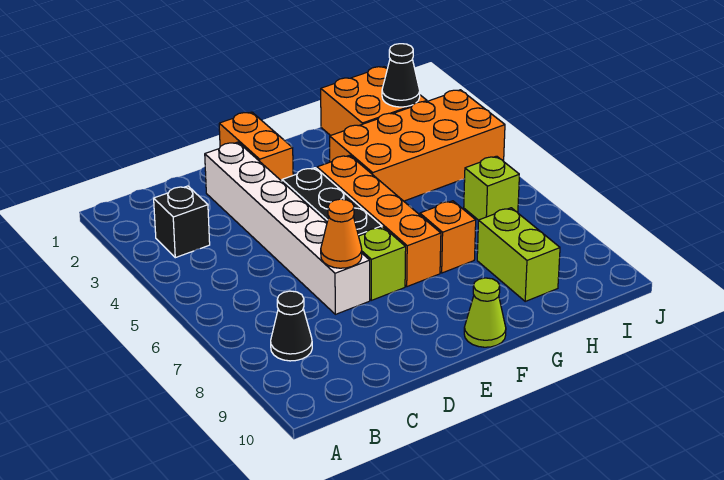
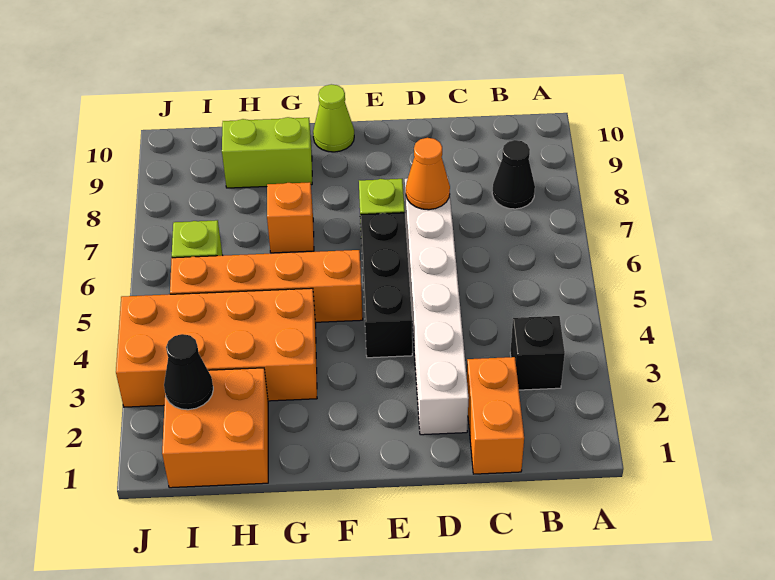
orange 1x2 brick [219,112,293,181] -> orange 1x2 brick moved to [467,357,524,474]
orange 1x4 brick [317,155,441,287] -> orange 1x4 brick turned to [170,250,363,322]
lime 1x2 brick [477,208,560,301] -> lime 1x2 brick turned to [222,117,312,188]

